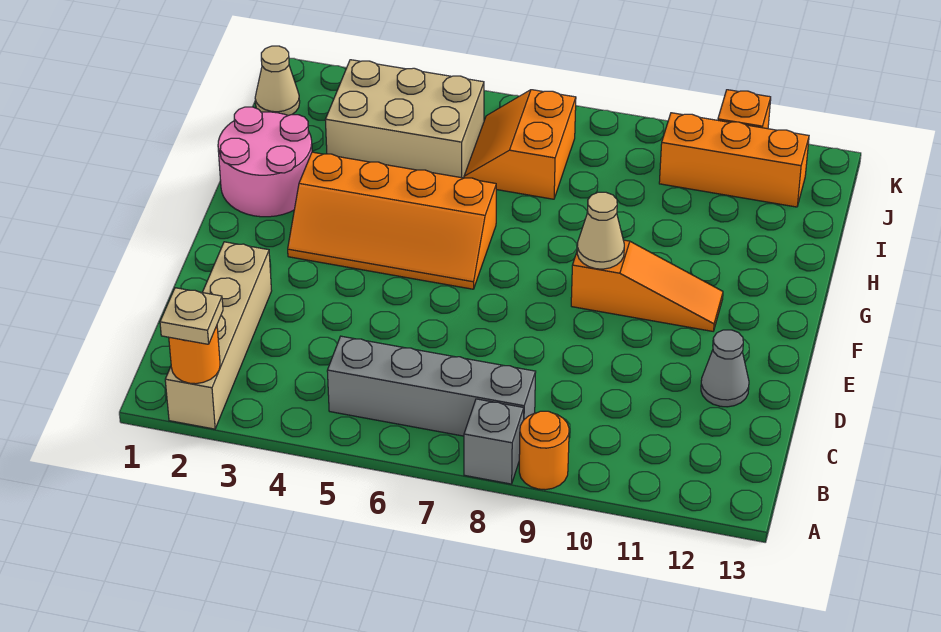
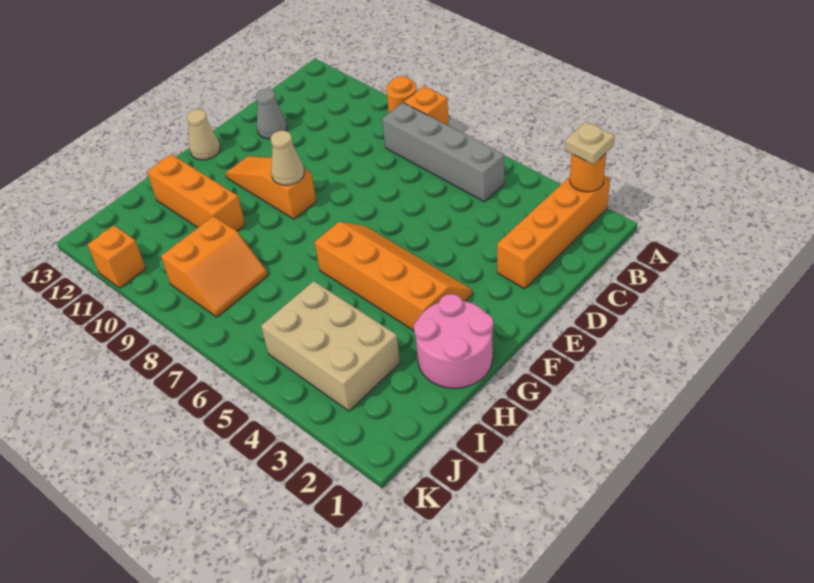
tan 1x4 brick [165,242,272,429] -> orange 1x4 brick [497,176,610,289]
grey 1x1 brick [464,399,524,484] -> orange 1x1 brick [404,86,449,126]
orange 2x2 slope [464,90,576,199] -> orange 2x2 slope moved to [161,216,268,317]
tan 1x1 cone [255,46,300,116] -> tan 1x1 cone moved to [187,109,220,160]
orange 1x3 brick [659,113,809,207] -> orange 1x3 brick moved to [147,154,245,231]

